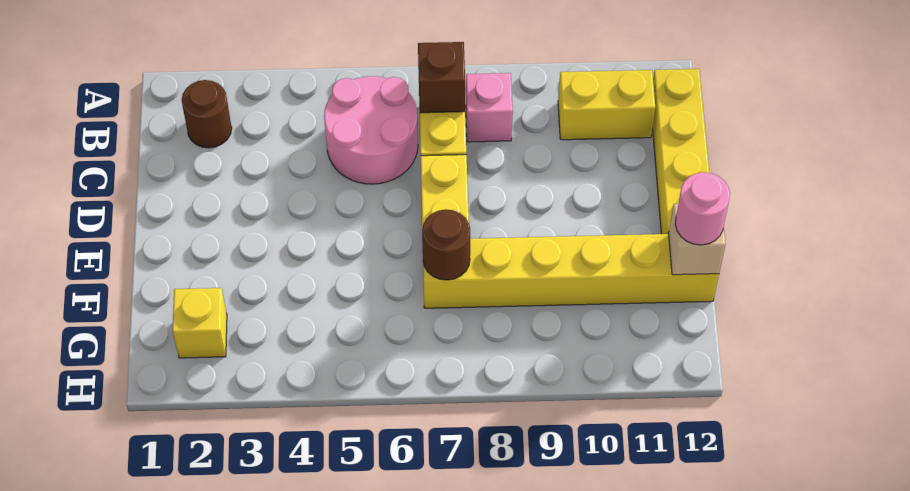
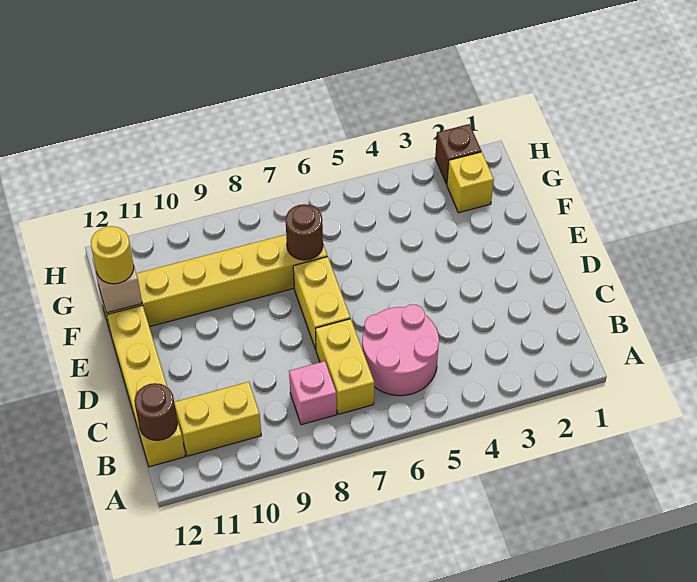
brown 1x1 round brick [182,80,232,148] -> brown 1x1 round brick moved to [134,383,177,441]
brown 1x1 brick [418,42,465,113] -> brown 1x1 brick moved to [435,124,481,184]
pink 1x1 round brick [675,172,730,245] -> yellow 1x1 round brick [91,226,134,284]

